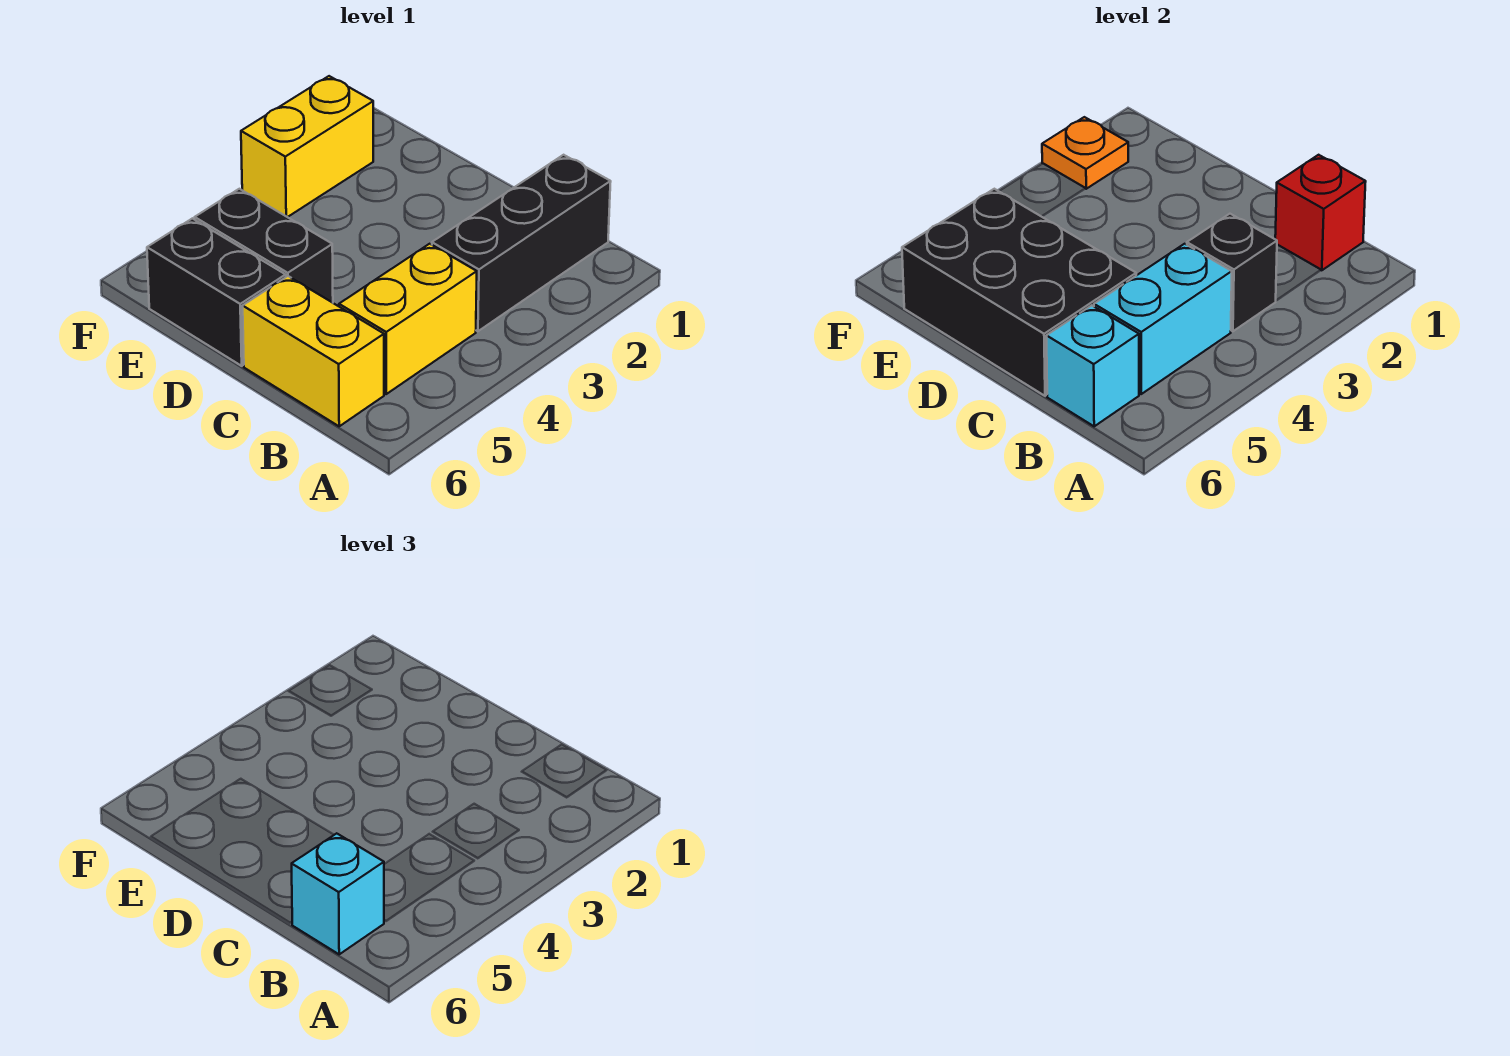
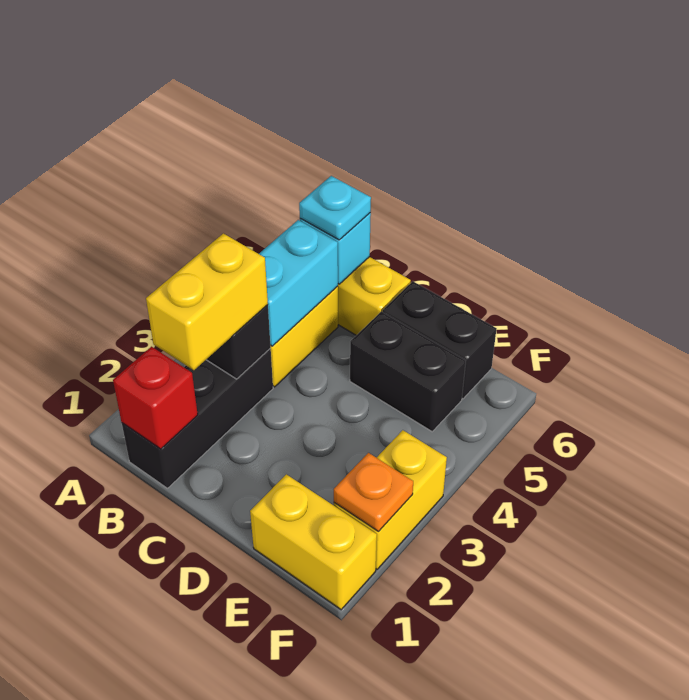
none -> yellow 1x2 brick [146,234,268,370]
cyan 1x1 brick [292,833,384,954] -> cyan 1x1 plate [299,176,371,240]
black 2x3 brick [902,189,1136,396] -> none
none -> yellow 1x2 brick [250,474,377,610]

